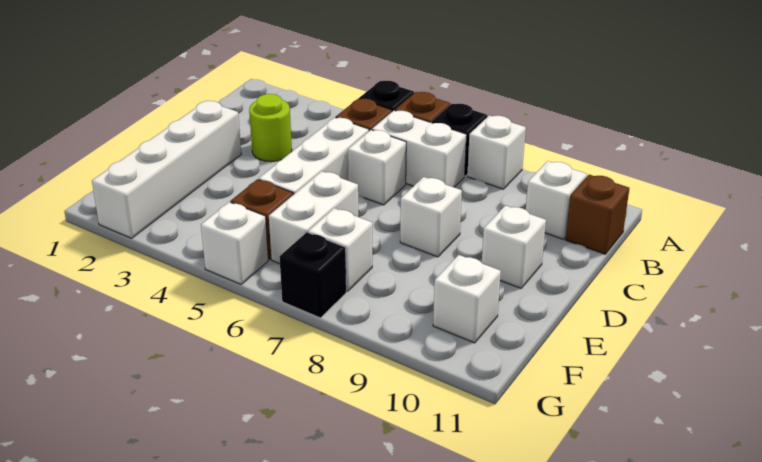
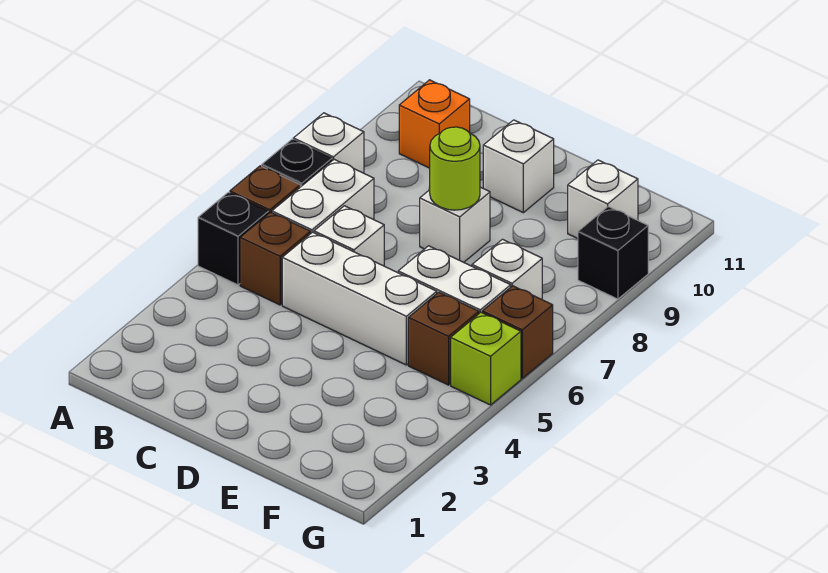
white 1x1 brick [526,161,587,239] -> orange 1x1 brick [399,80,470,168]
brown 1x1 brick [565,175,629,254] -> brown 1x1 brick moved to [482,286,553,378]
lime 1x1 round brick [249,94,292,162] -> lime 1x1 round brick moved to [430,127,480,210]
white 1x4 brick [92,101,241,238] -> none
white 1x1 brick [201,202,268,284] -> lime 1x1 brick [451,312,521,405]
black 1x1 brick [279,232,347,318] -> black 1x1 brick moved to [578,207,648,299]

